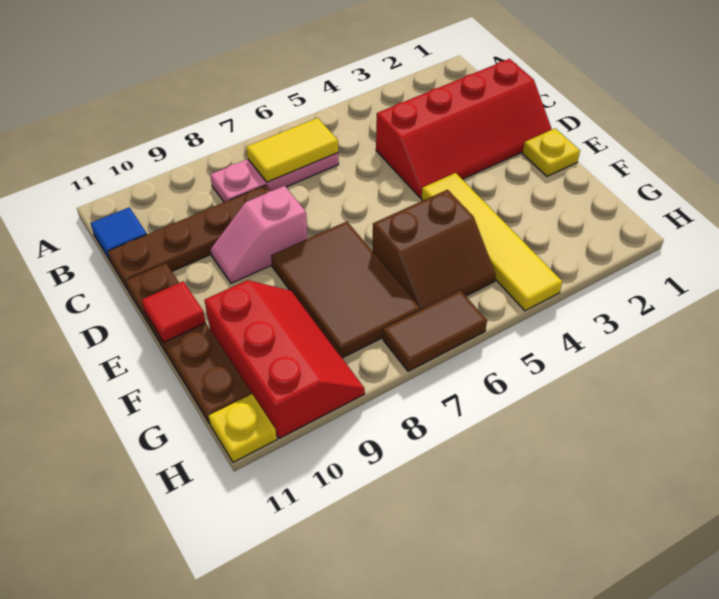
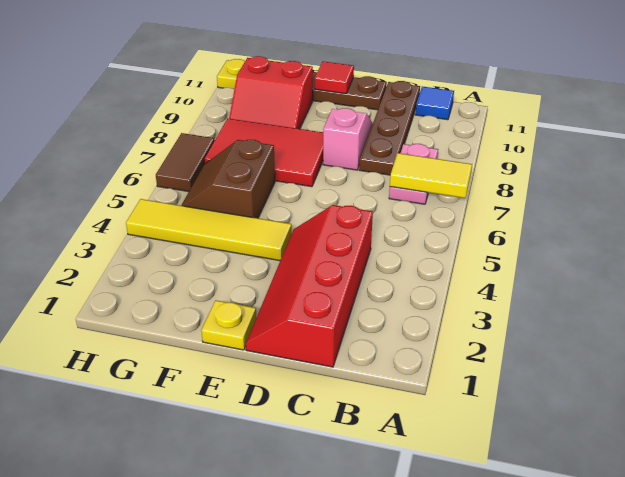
pink 1x3 plate [210,153,339,202] -> pink 1x2 plate [389,144,438,204]
yellow 1x2 tile [246,118,338,182] -> yellow 1x2 tile turned to [390,153,472,198]
brown 2x3 tile [271,221,420,358] -> red 2x3 tile [205,118,323,187]
red 2x3 slope [204,280,365,439] -> red 2x2 slope [229,56,313,129]

